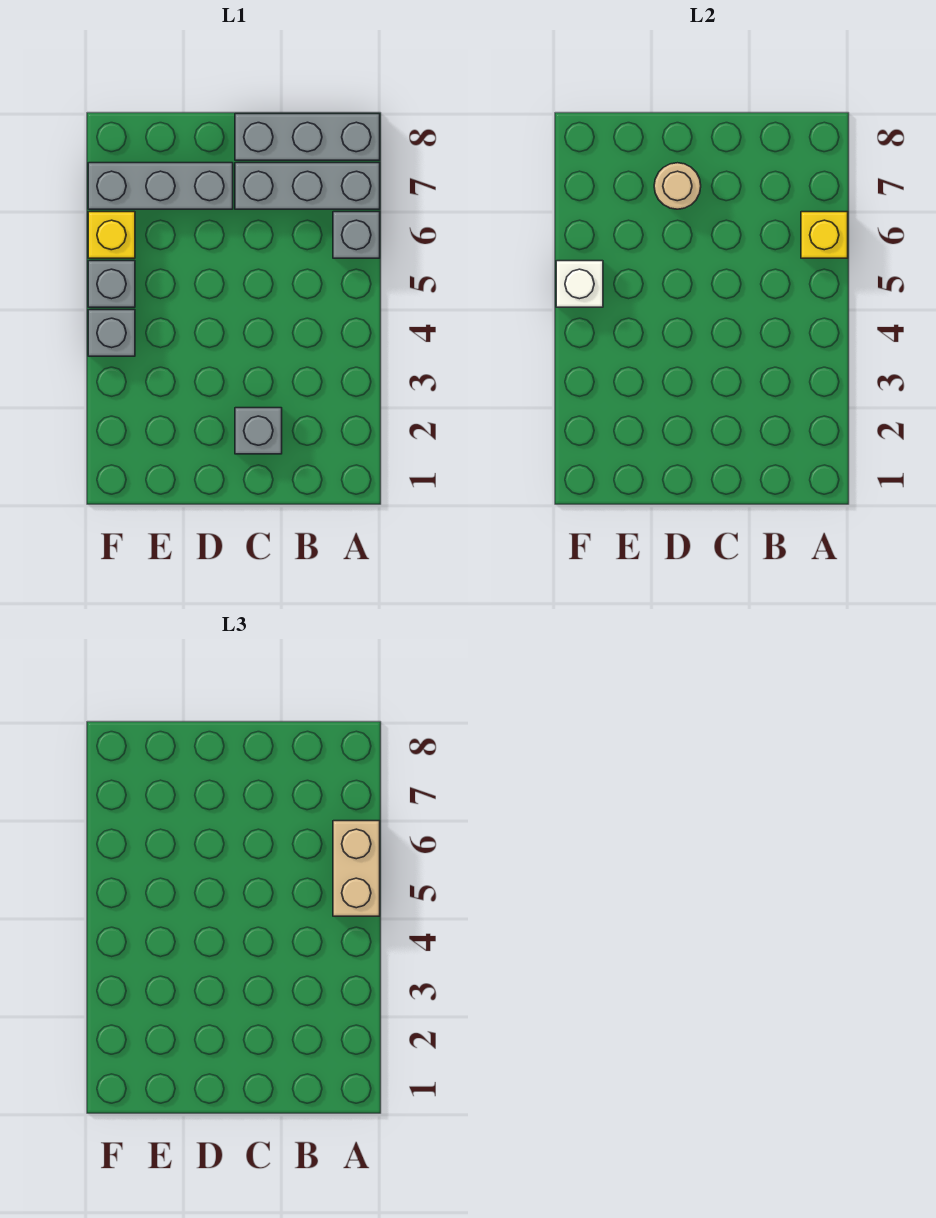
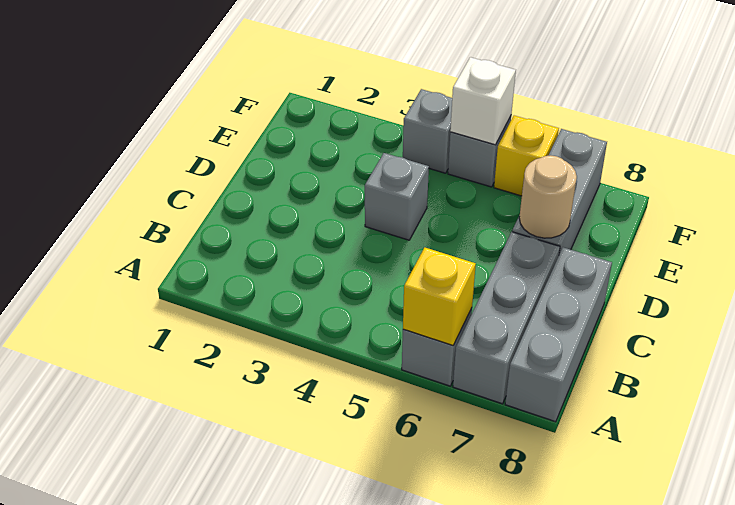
tan 1x2 brick [333,821,380,916] -> none
grey 1x1 brick [235,408,282,454] -> grey 1x1 brick moved to [365,153,429,240]

